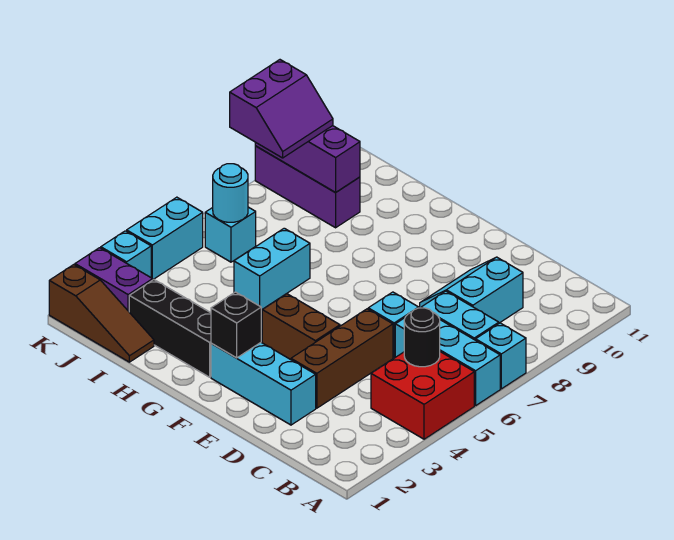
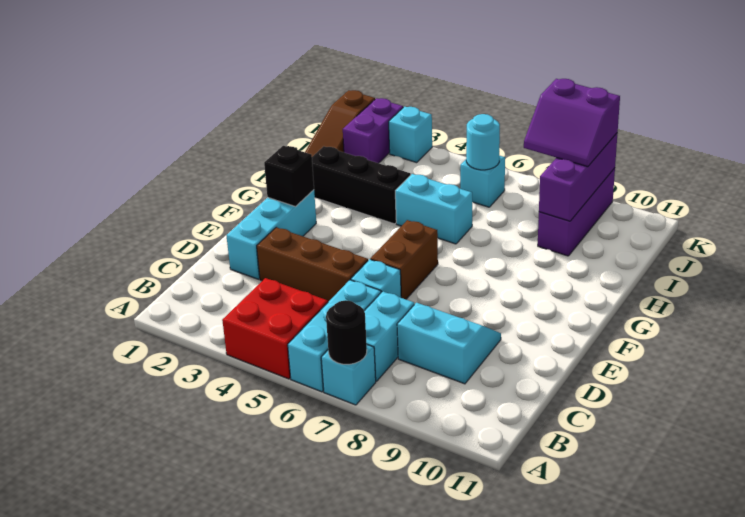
black 1x1 round brick [404,308,440,367] -> black 1x1 round brick moved to [326,300,367,364]
brown 1x2 brick [262,294,340,360] -> brown 1x2 brick moved to [370,220,438,299]
black 1x3 brick [129,280,211,377] -> black 1x3 brick turned to [312,146,411,224]
cyan 1x2 brick [127,197,203,279] -> none

